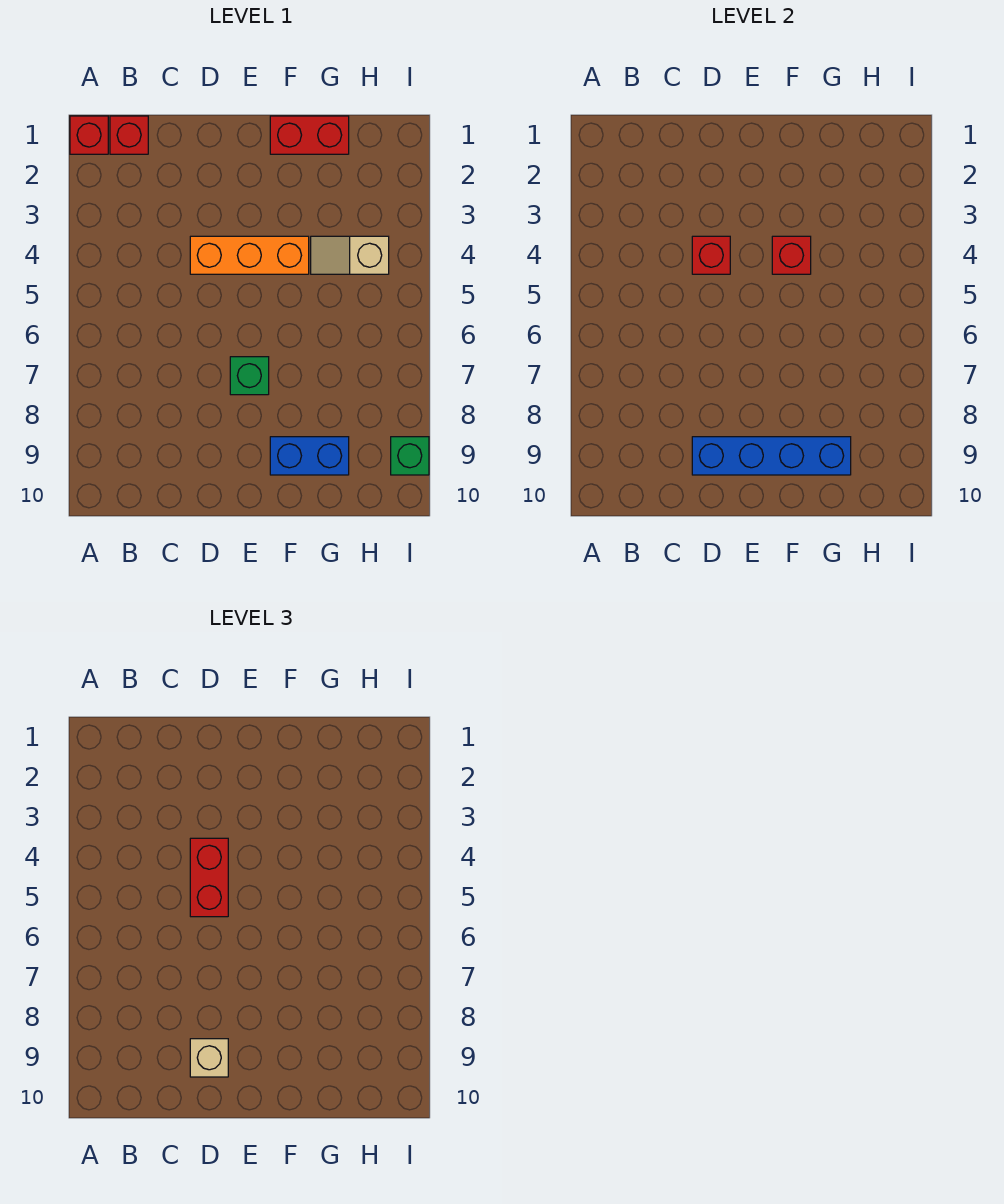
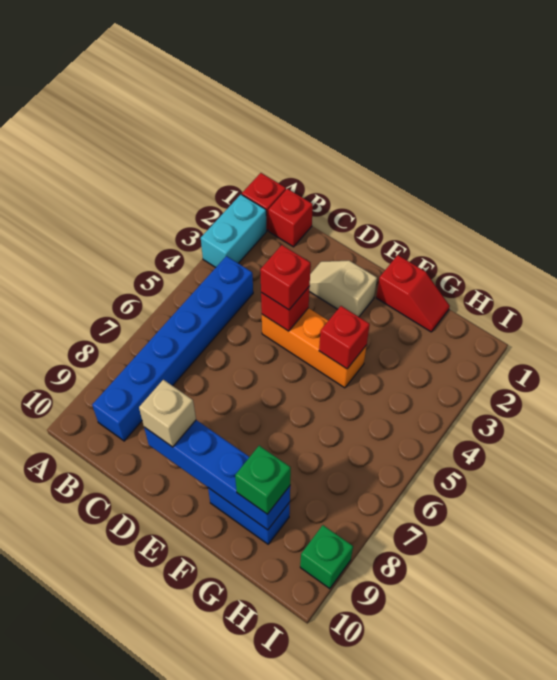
none -> cyan 1x2 brick [201,195,267,267]
none -> blue 1x6 brick [92,256,253,441]
red 1x2 brick [190,838,228,917] -> red 1x1 brick [260,245,311,310]
green 1x1 brick [230,357,269,395] -> green 1x1 brick moved to [235,446,291,514]
red 1x2 brick [270,116,349,154] -> red 1x2 slope [376,255,450,332]
tan 1x2 slope [311,236,389,274] -> tan 1x2 slope moved to [309,261,377,317]

